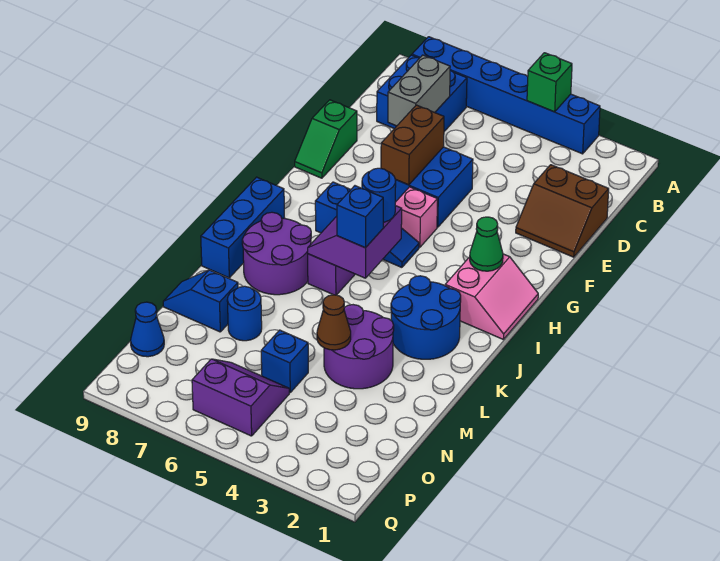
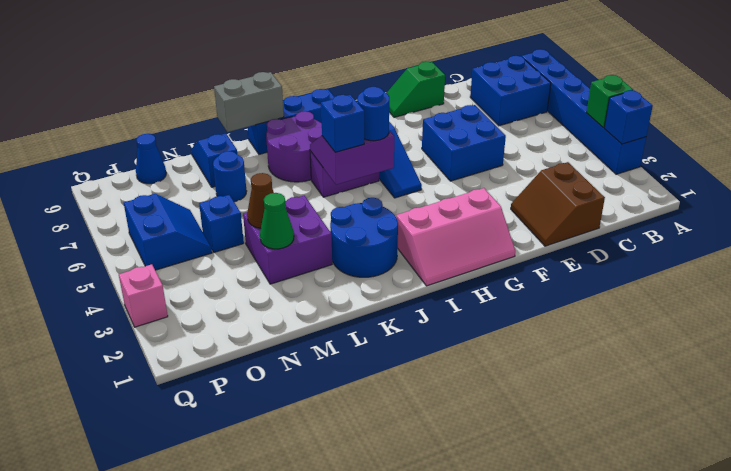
none -> blue 1x1 brick [604,90,653,144]
grey 1x2 brick [388,55,450,126] -> grey 1x2 brick moved to [214,72,284,132]
brown 1x2 brick [381,105,444,185] -> none
pink 1x1 brick [395,187,437,247] -> pink 1x1 brick moved to [119,264,168,327]
pink 2x2 slope [445,254,538,339] -> pink 2x3 slope [396,188,515,286]
green 1x1 cone [470,217,503,271] -> green 1x1 cone moved to [260,193,294,249]
purple 2x2 round brick [324,305,394,389] -> purple 2x2 brick [243,195,332,284]
purple 2x2 slope [192,359,289,436] -> blue 2x2 slope [124,194,212,270]

